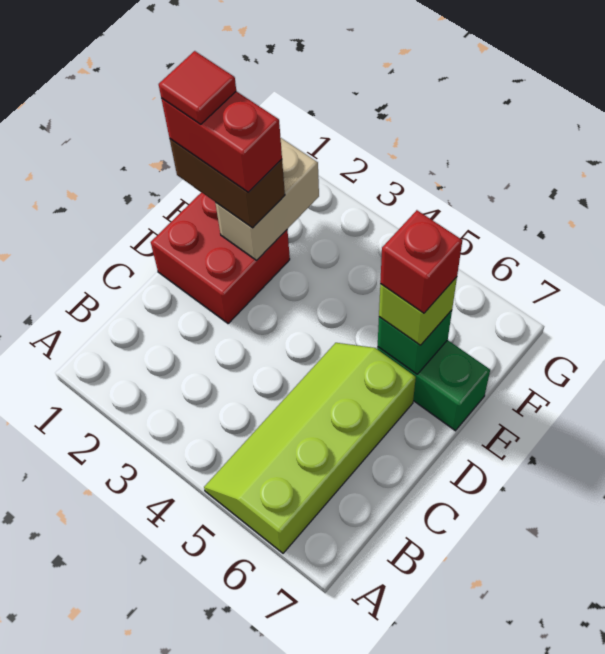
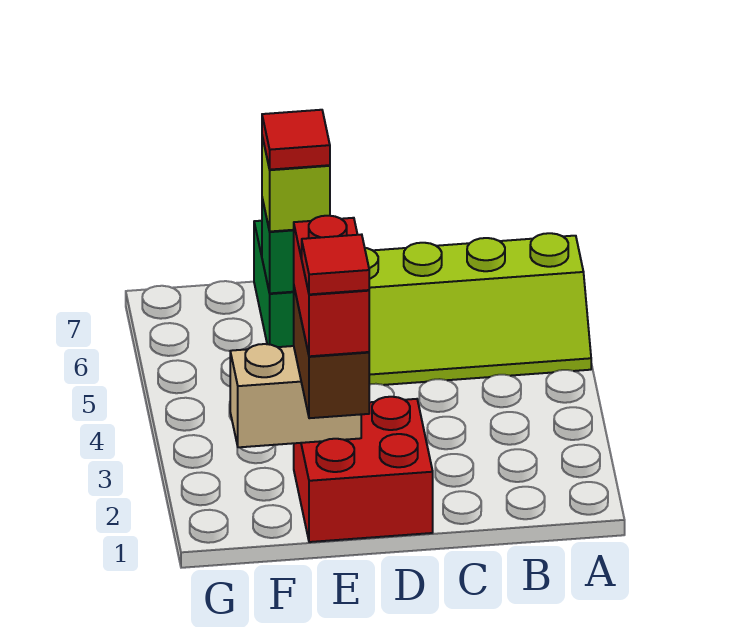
red 1x1 brick [380,210,462,313] -> red 1x1 tile [262,110,330,170]

